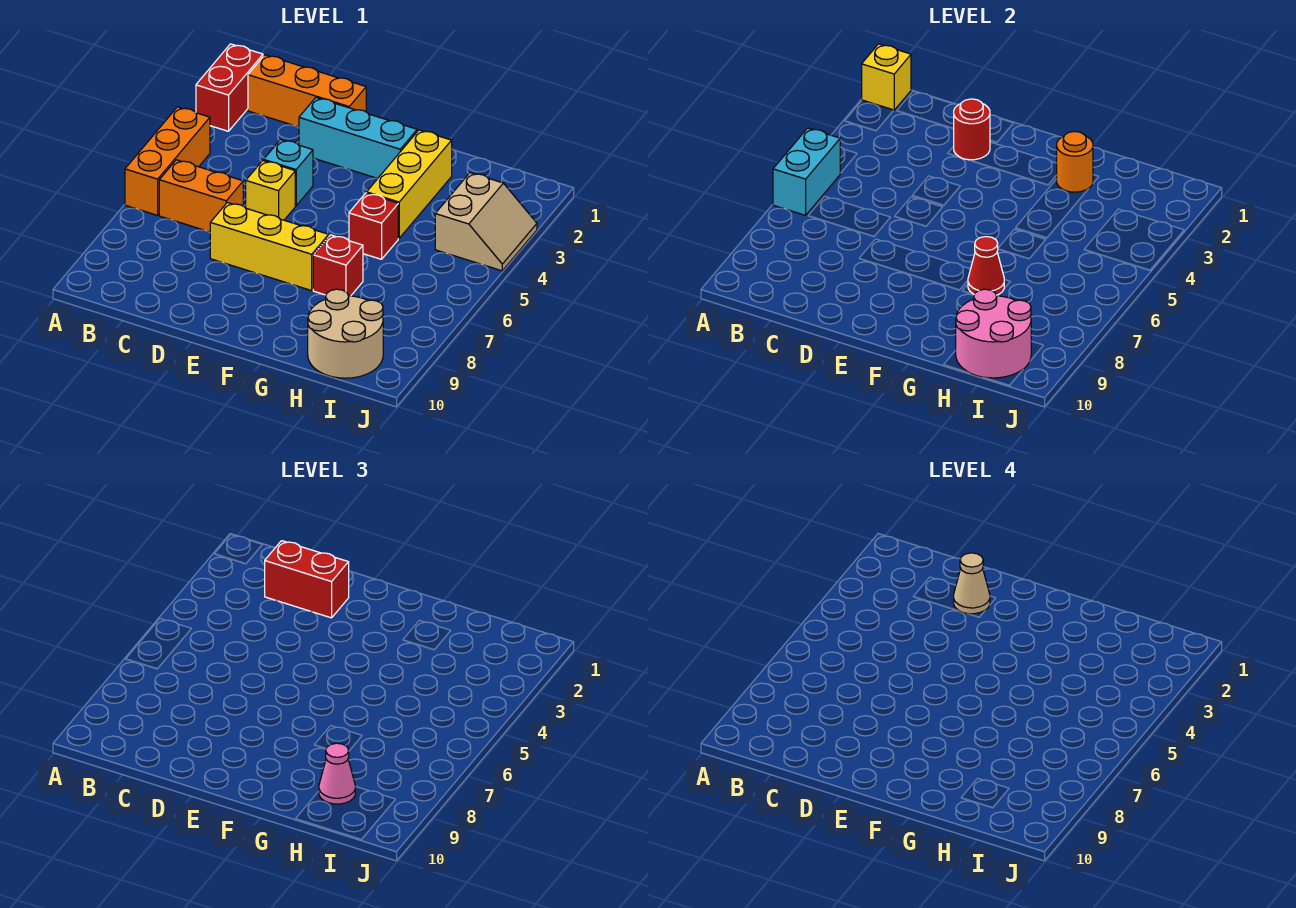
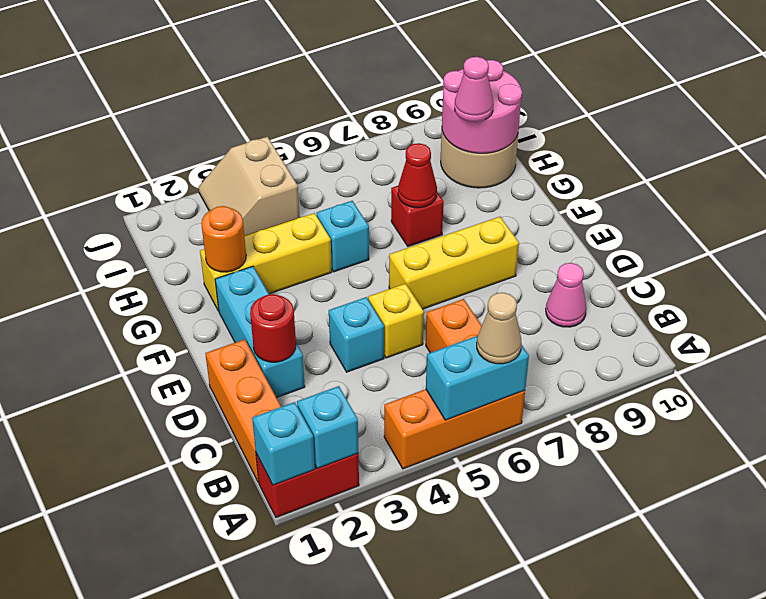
yellow 1x1 brick [862,44,911,110] -> cyan 1x1 brick [252,402,315,485]
none -> cyan 1x1 brick [297,386,358,469]
red 1x2 brick [265,541,349,618] -> none
none -> pink 1x1 cone [546,263,586,327]
tan 1x1 cone [954,553,990,614] -> tan 1x1 cone moved to [477,293,522,364]
yellow 1x3 brick [210,202,329,291] -> yellow 1x3 brick turned to [389,217,519,309]
red 1x1 brick [349,193,398,259] -> cyan 1x1 brick [317,201,369,272]
tan 2x2 slope [435,173,537,271] -> tan 2x2 slope turned to [199,137,299,236]

